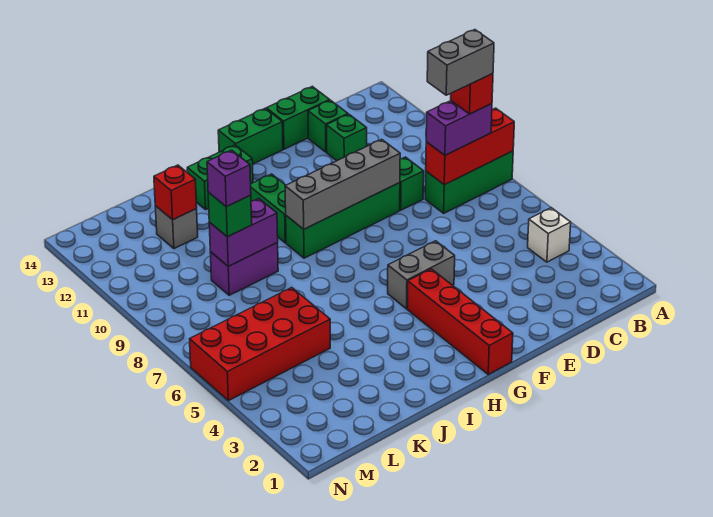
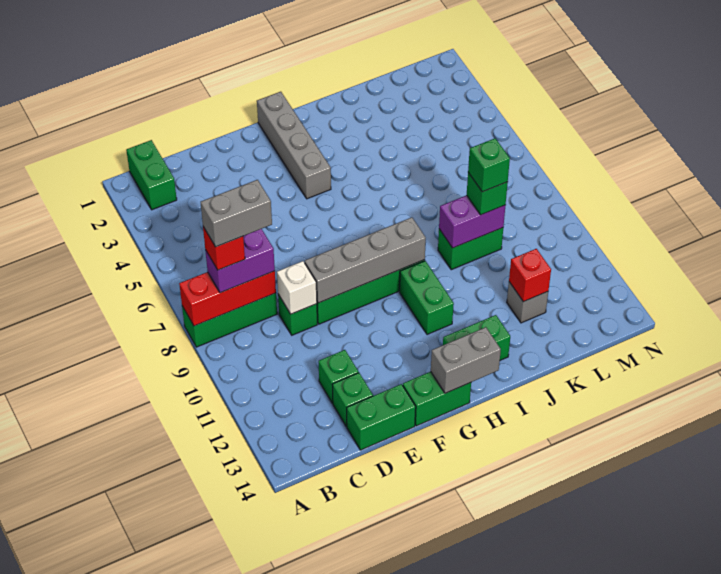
none -> green 1x2 brick [126,140,177,210]
white 1x1 brick [528,208,571,262] -> white 1x1 brick moved to [277,261,317,314]
grey 1x2 brick [388,241,455,309] -> grey 1x2 brick moved to [431,327,501,393]
red 1x4 brick [407,269,513,374] -> grey 1x4 brick [257,92,331,199]
purple 1x2 brick [210,243,278,295] -> green 1x2 brick [438,228,503,270]
red 2x4 brick [190,288,330,401] -> none
purple 1x1 brick [207,150,251,207] -> green 1x1 brick [468,138,510,192]

